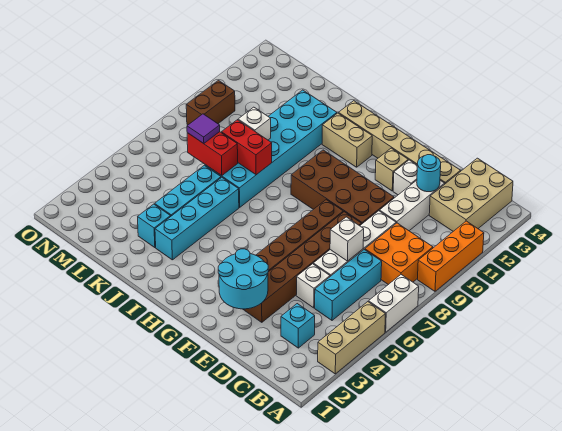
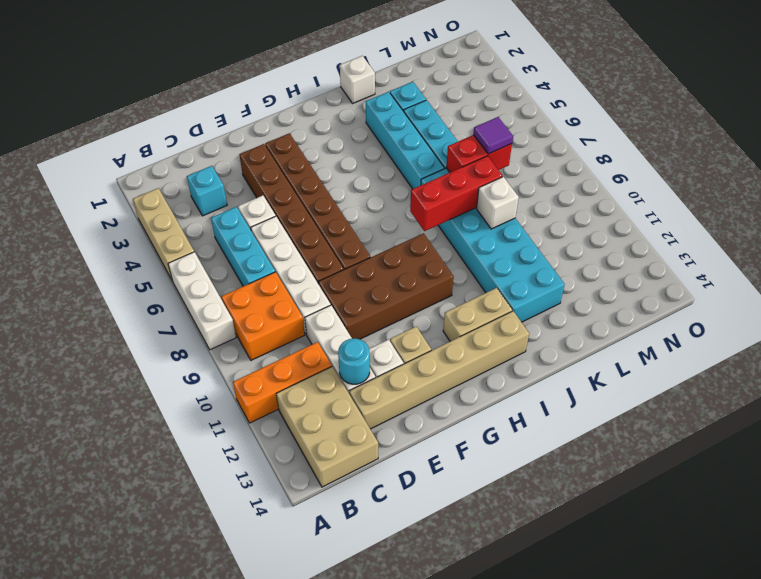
white 1x2 brick [369,275,419,332] -> white 1x3 brick [168,252,236,350]
orange 1x3 brick [418,221,484,291] -> orange 1x3 brick turned to [233,342,332,423]
white 1x1 brick [330,217,364,261] -> white 1x1 brick moved to [340,56,375,103]
cyan 2x2 round brick [218,249,268,309] -> none
red 1x2 brick [221,120,272,175] -> red 1x3 brick [410,156,503,231]
brown 1x2 brick [186,80,235,125] -> none

